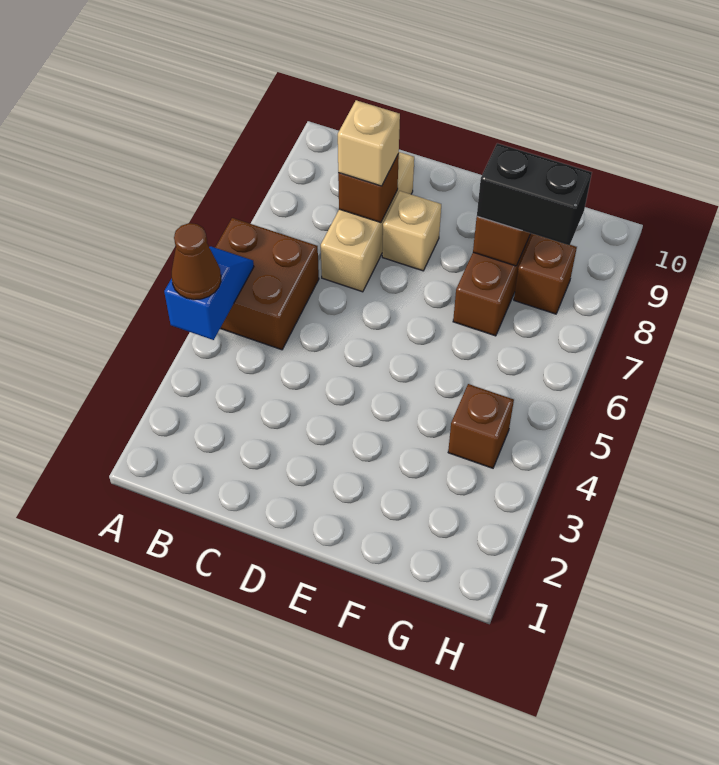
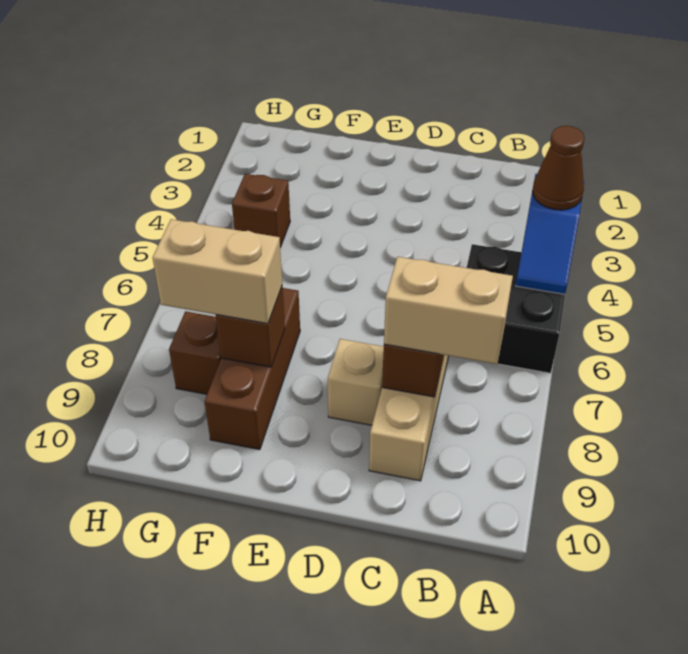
brown 2x2 brick [215,218,319,350] -> black 2x2 brick [467,244,565,373]
tan 1x1 brick [338,100,400,186] -> tan 1x2 brick [384,257,513,364]
black 1x2 brick [477,143,592,245] -> tan 1x2 brick [153,219,282,324]

